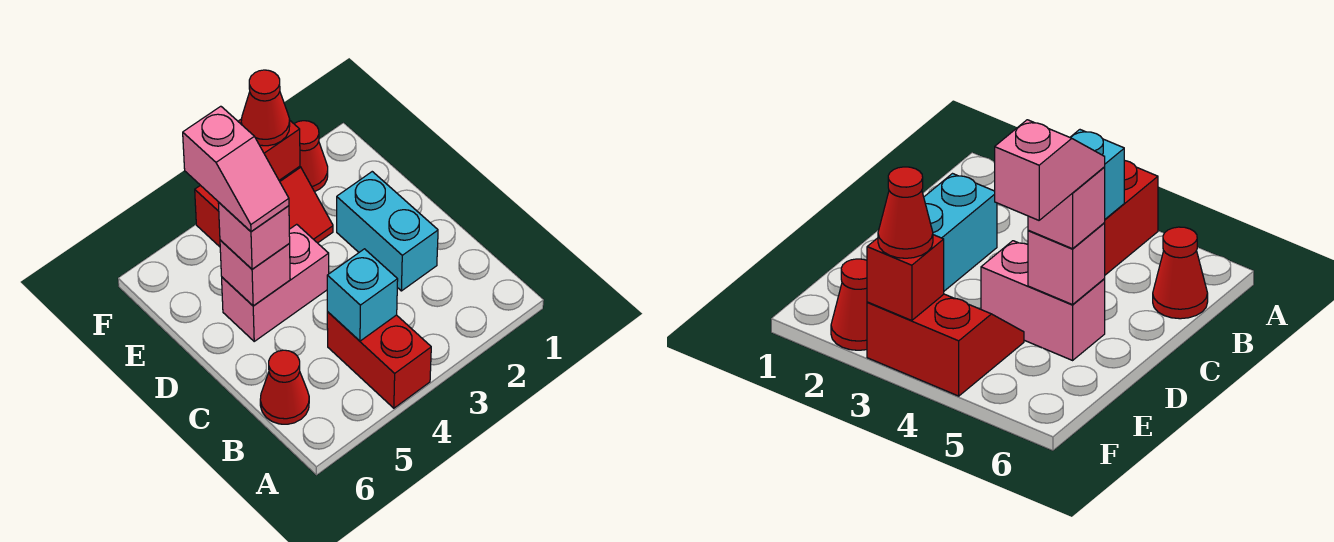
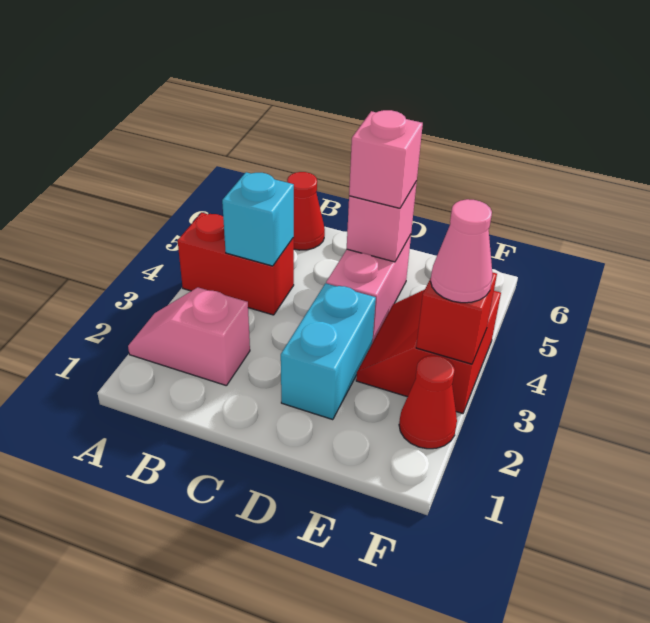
cyan 1x2 brick [337,172,438,291] -> cyan 1x2 brick turned to [281,283,376,420]
pink 1x2 slope [183,106,289,231] -> pink 1x2 slope moved to [128,287,250,386]
red 1x1 cone [241,70,290,146] -> pink 1x1 cone [431,199,492,303]

